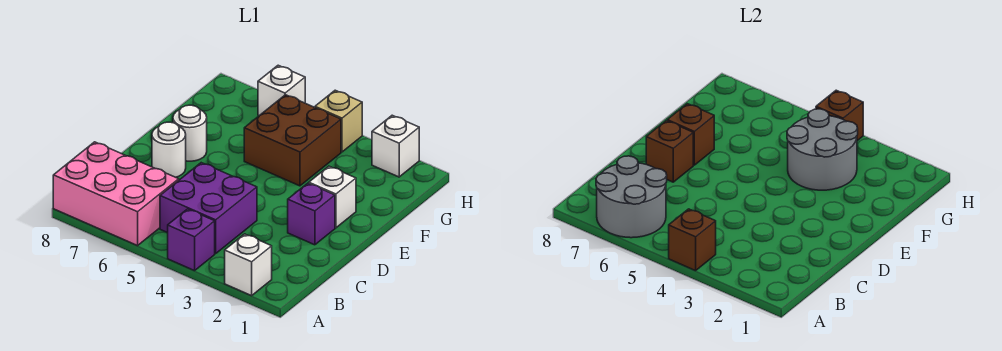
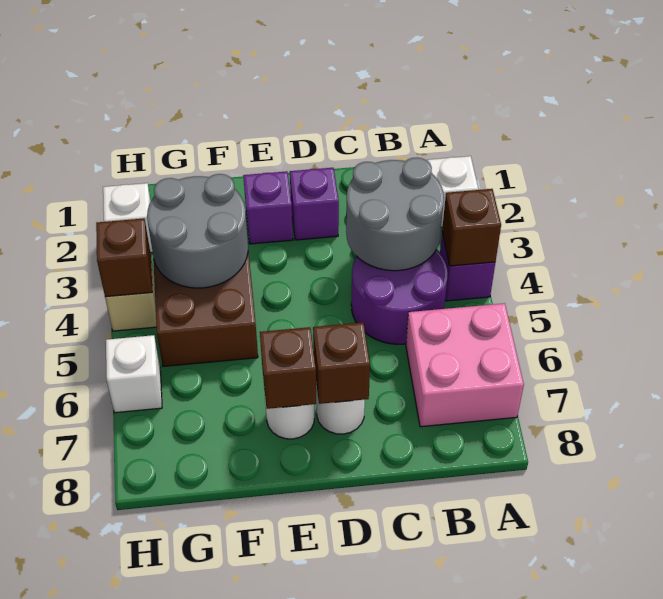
pink 2x3 brick [53,142,179,246] -> pink 2x2 brick [406,303,524,427]
grey 2x2 round brick [596,156,667,238] -> grey 2x2 round brick moved to [346,157,444,271]
purple 2x2 brick [160,163,257,254] -> purple 2x2 round brick [351,249,448,344]
white 1x1 brick [309,166,356,228] -> purple 1x1 brick [243,171,293,244]

